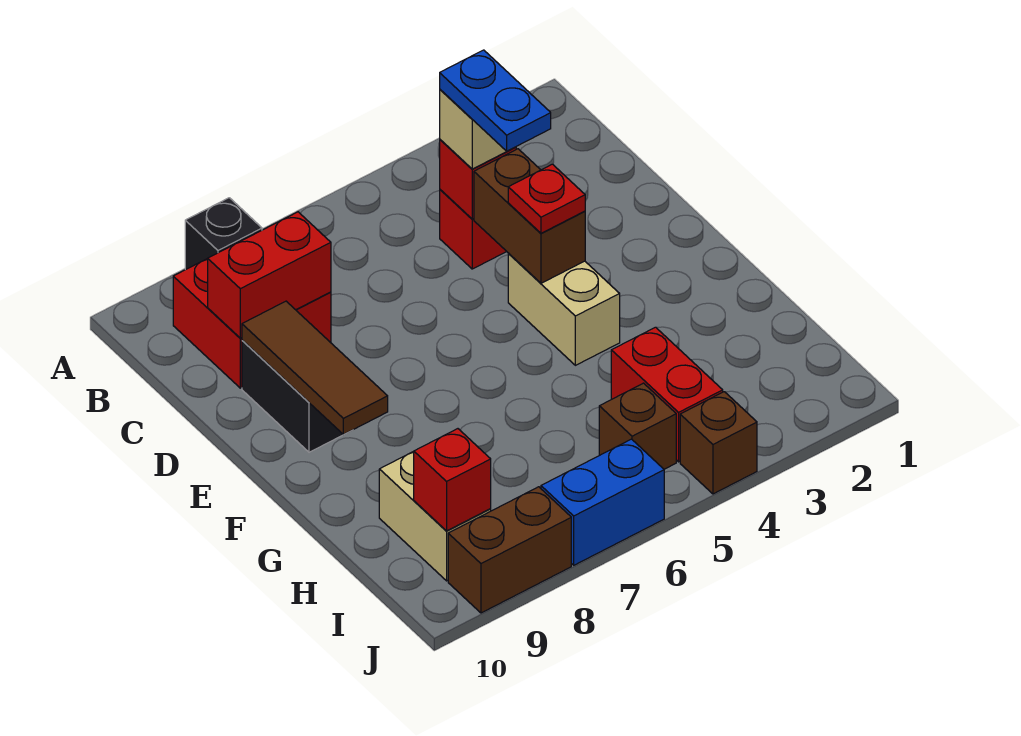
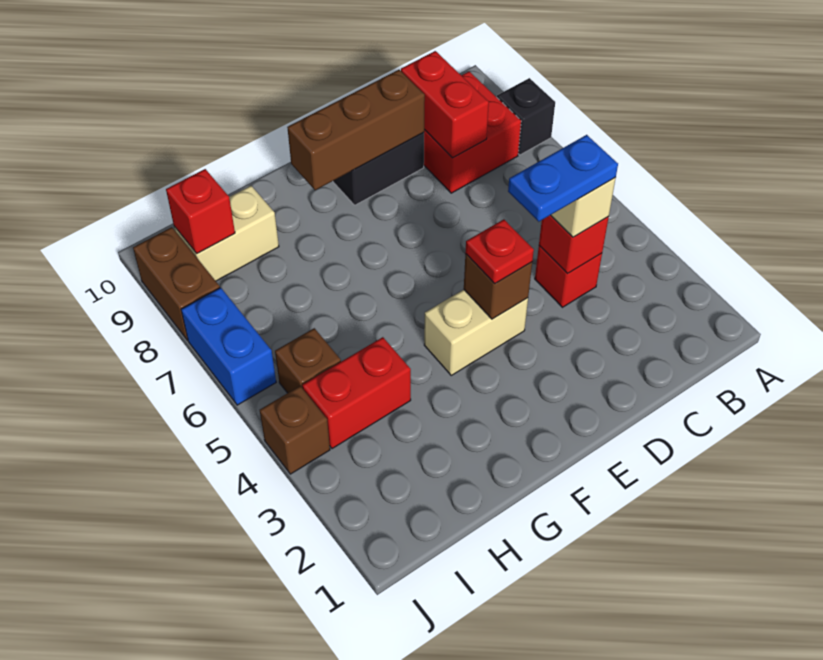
brown 1x2 brick [474,149,585,283] -> brown 1x1 brick [464,254,532,319]
brown 1x3 tile [242,301,388,435] -> brown 1x3 brick [287,70,425,190]

